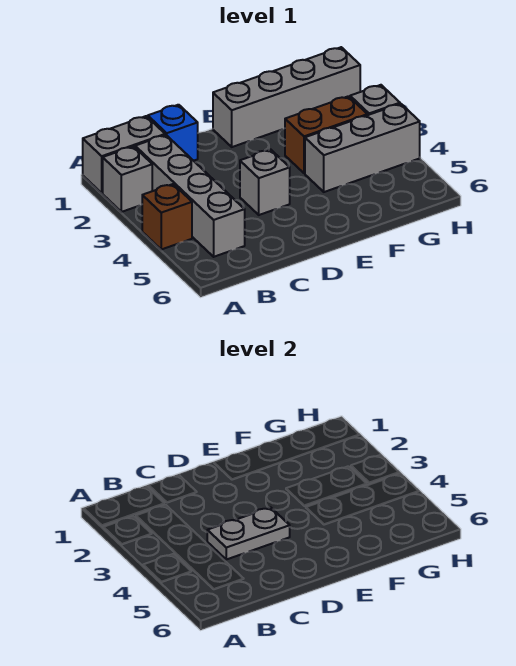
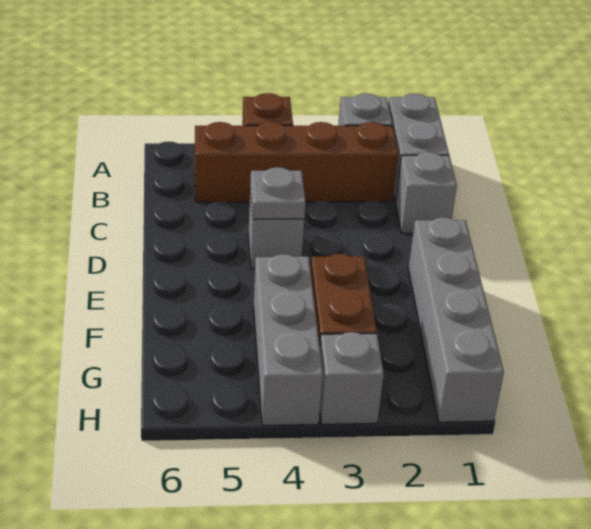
grey 1x4 brick [135,135,245,257] -> brown 1x4 brick [195,122,398,202]
blue 1x1 brick [148,105,198,161] -> grey 1x1 brick [395,152,457,233]
grey 1x2 plate [207,507,290,559] -> grey 1x1 plate [250,167,306,219]

